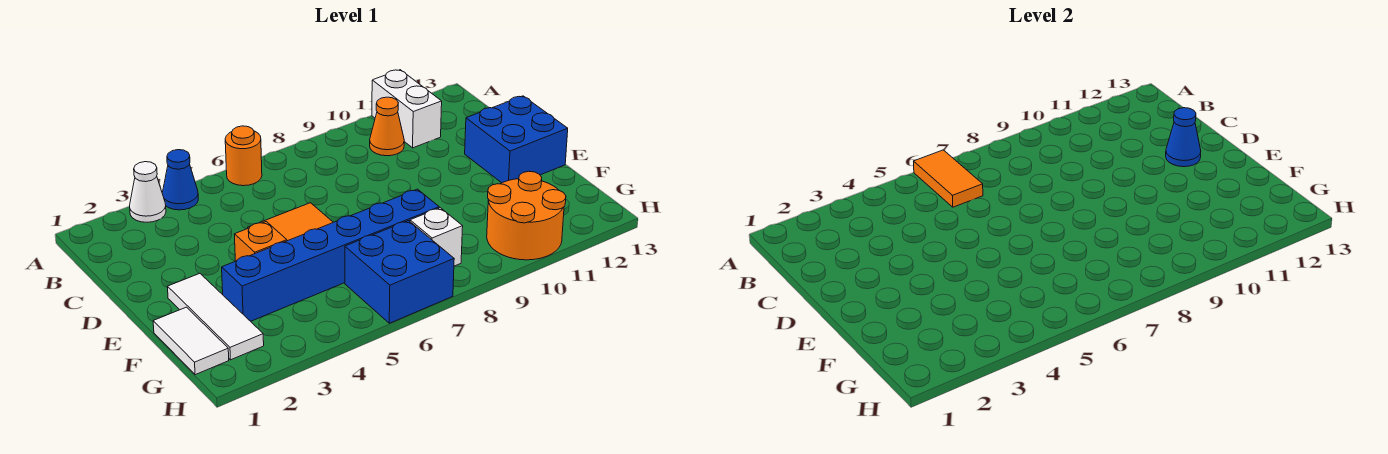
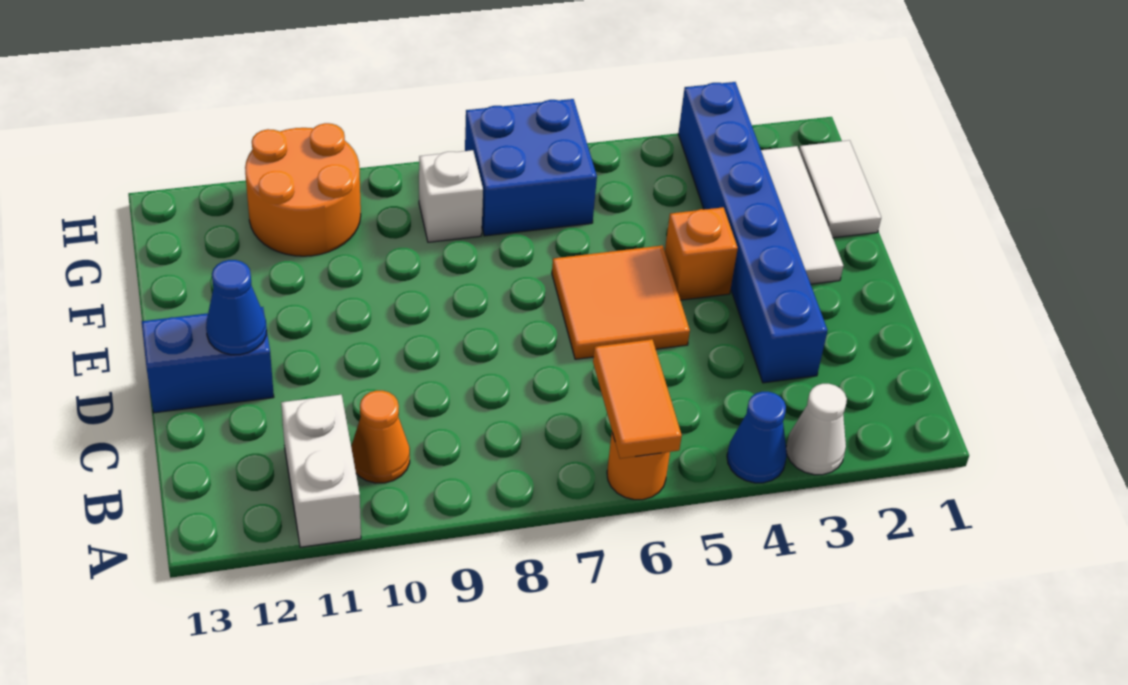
blue 2x2 brick [465,96,568,183] -> blue 1x2 brick [142,307,274,413]
blue 1x6 brick [222,189,439,321] -> blue 1x6 brick turned to [678,82,828,383]

